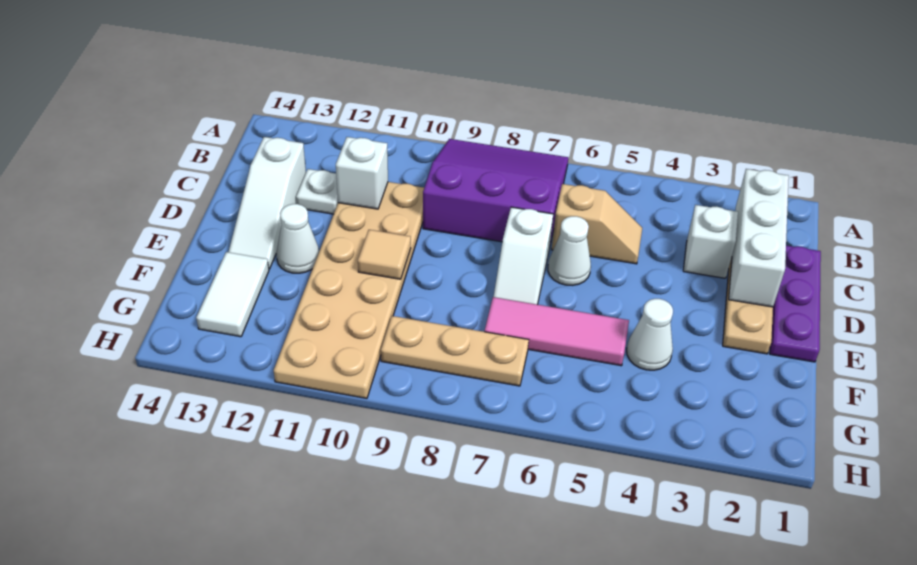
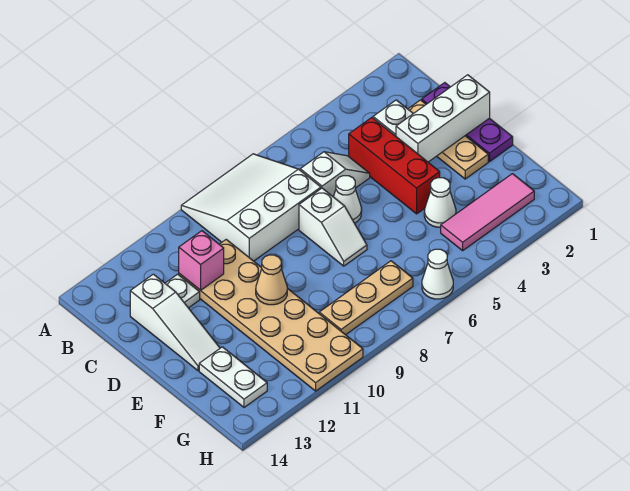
purple 3x3 slope [423,139,568,244] -> white 3x3 slope [181,154,321,261]
white 1x3 brick [729,169,789,307] -> white 1x3 brick turned to [396,75,490,162]
none -> red 1x3 brick [349,118,440,214]
tan 1x2 slope [552,184,642,264] -> white 1x2 slope [300,152,370,197]
white 1x1 brick [336,137,388,209] -> pink 1x1 brick [179,231,224,290]
tan 1x1 tile [358,230,411,279] -> tan 1x1 cone [256,255,287,305]
white 1x1 cone [276,204,319,273] -> white 1x1 cone moved to [422,249,453,299]
pink 1x3 tile [485,297,629,366] -> pink 1x3 tile moved to [441,174,534,251]
white 1x2 tile [196,252,269,337] -> white 1x2 plate [199,347,267,407]

